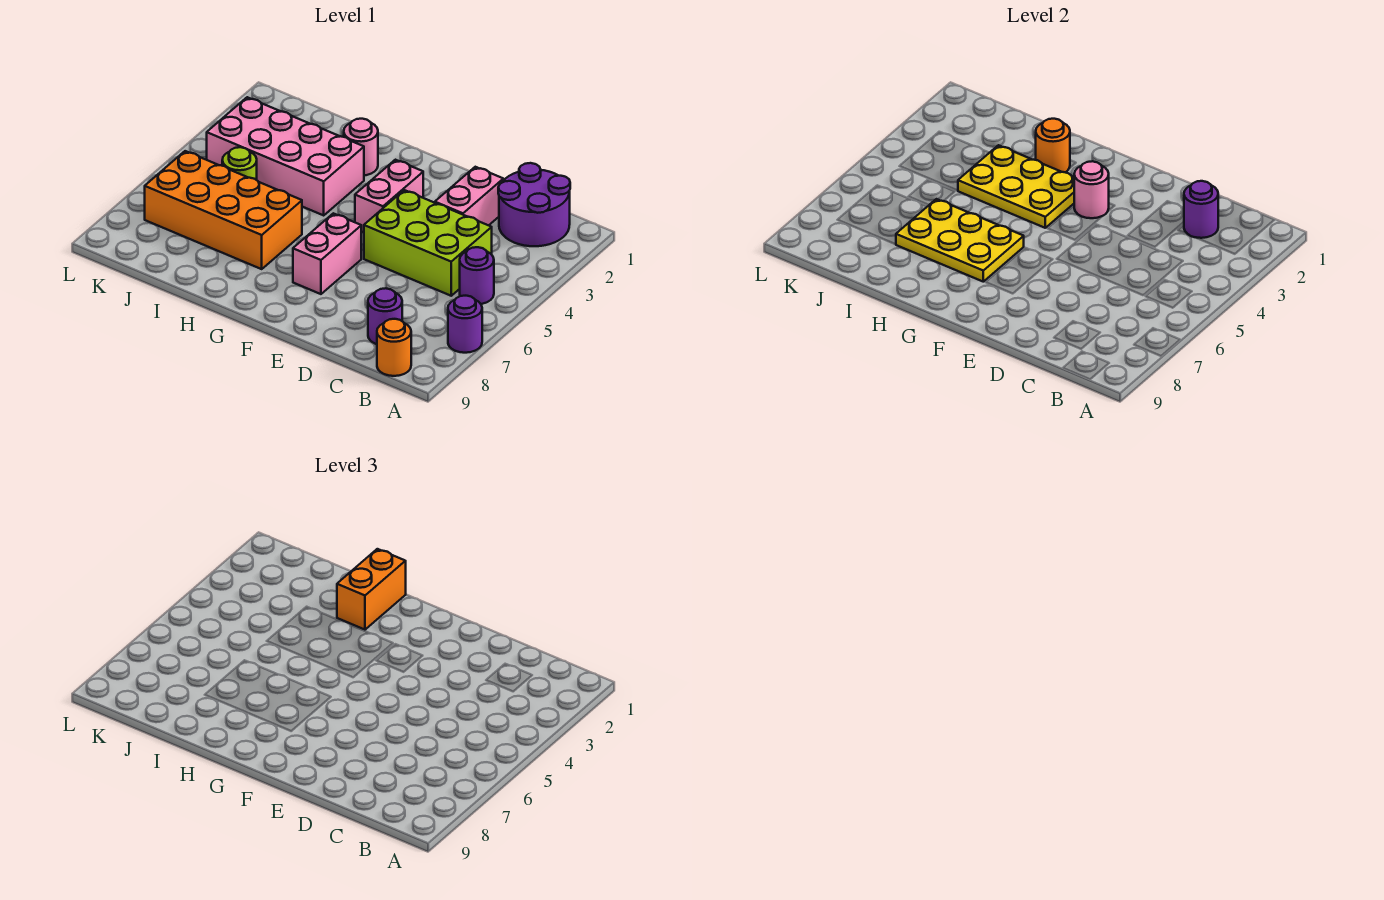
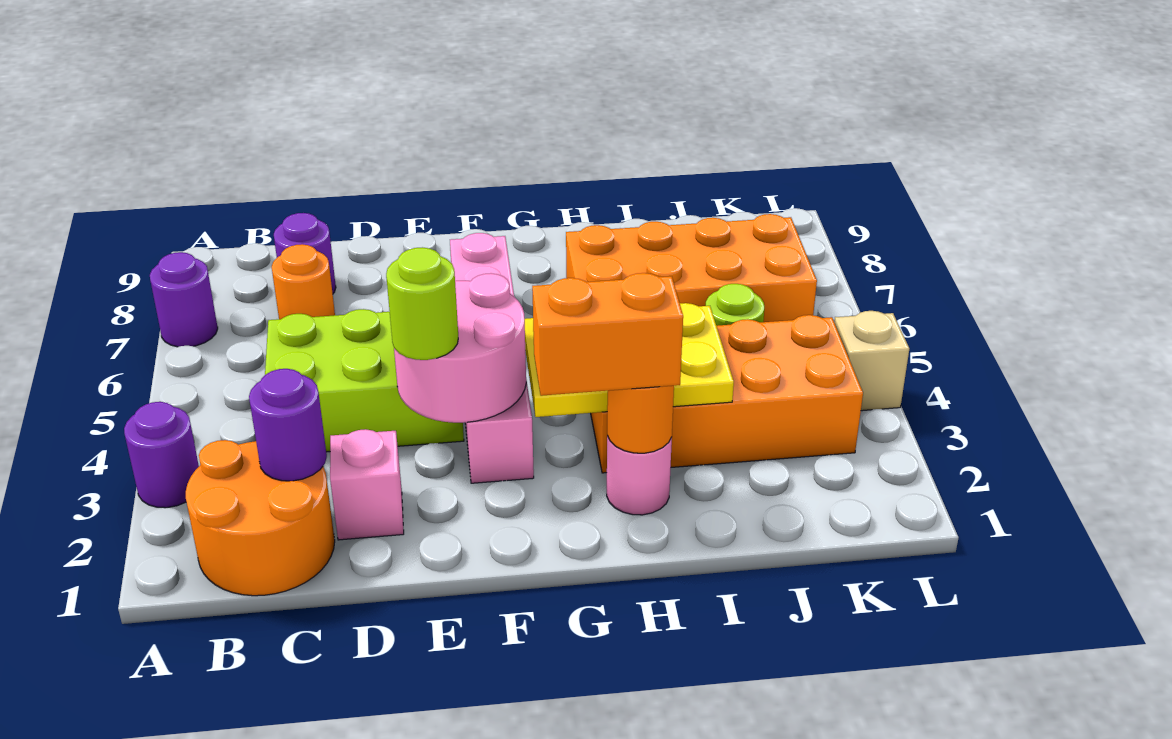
purple 2x2 round brick [498,163,570,246] -> orange 2x2 round brick [186,440,335,596]
purple 1x1 round brick [460,247,494,304] -> purple 1x1 round brick moved to [124,402,199,508]
orange 1x1 round brick [377,319,411,376] -> orange 1x1 round brick moved to [272,244,335,319]
pink 1x2 brick [435,167,503,225] -> pink 1x1 brick [330,429,404,540]
none -> lime 1x1 round brick [386,247,458,360]
pink 1x1 round brick [1074,161,1109,218] -> pink 2x2 round brick [394,273,526,423]
yellow 2x3 plate [896,199,1024,282] -> none
orange 1x2 brick [337,549,406,630] -> orange 1x2 brick turned to [532,273,683,396]
pink 2x4 brick [207,97,364,215] -> orange 2x4 brick [591,315,863,473]
none -> tan 1x1 brick [834,311,909,411]

